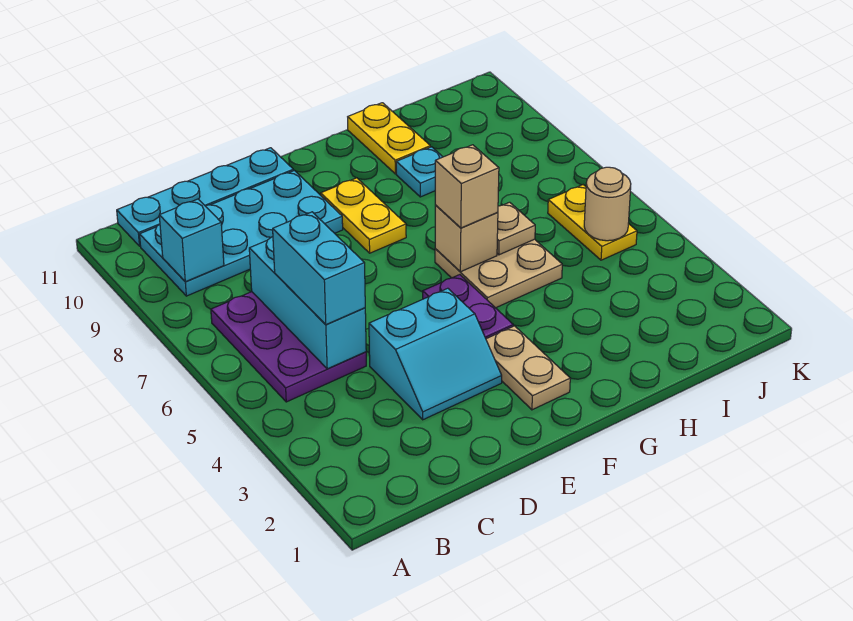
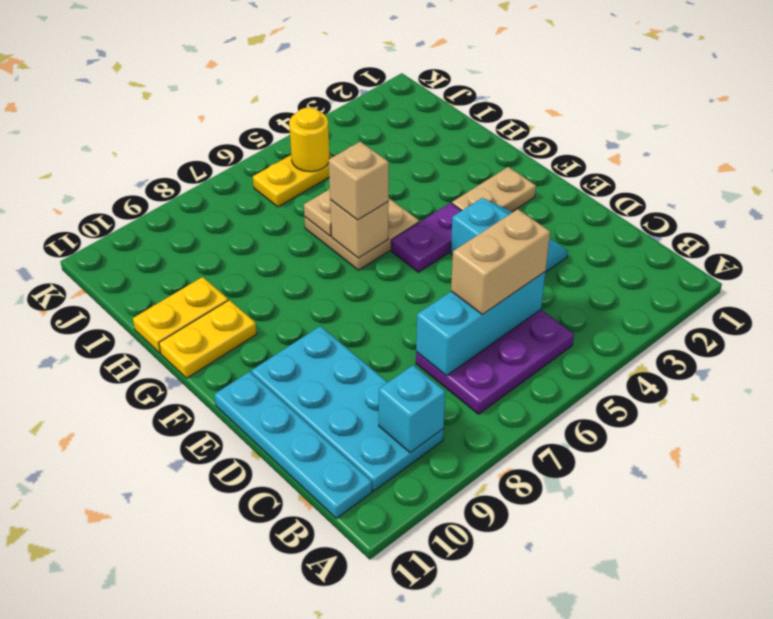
cyan 1x2 brick [273,212,365,325] -> tan 1x2 brick [451,209,550,315]
yellow 1x2 plate [321,178,406,253] -> yellow 1x2 plate moved to [159,300,257,378]
cyan 1x1 plate [396,147,443,197] -> none
tan 1x1 round brick [584,167,631,241] -> yellow 1x1 round brick [289,108,330,172]

